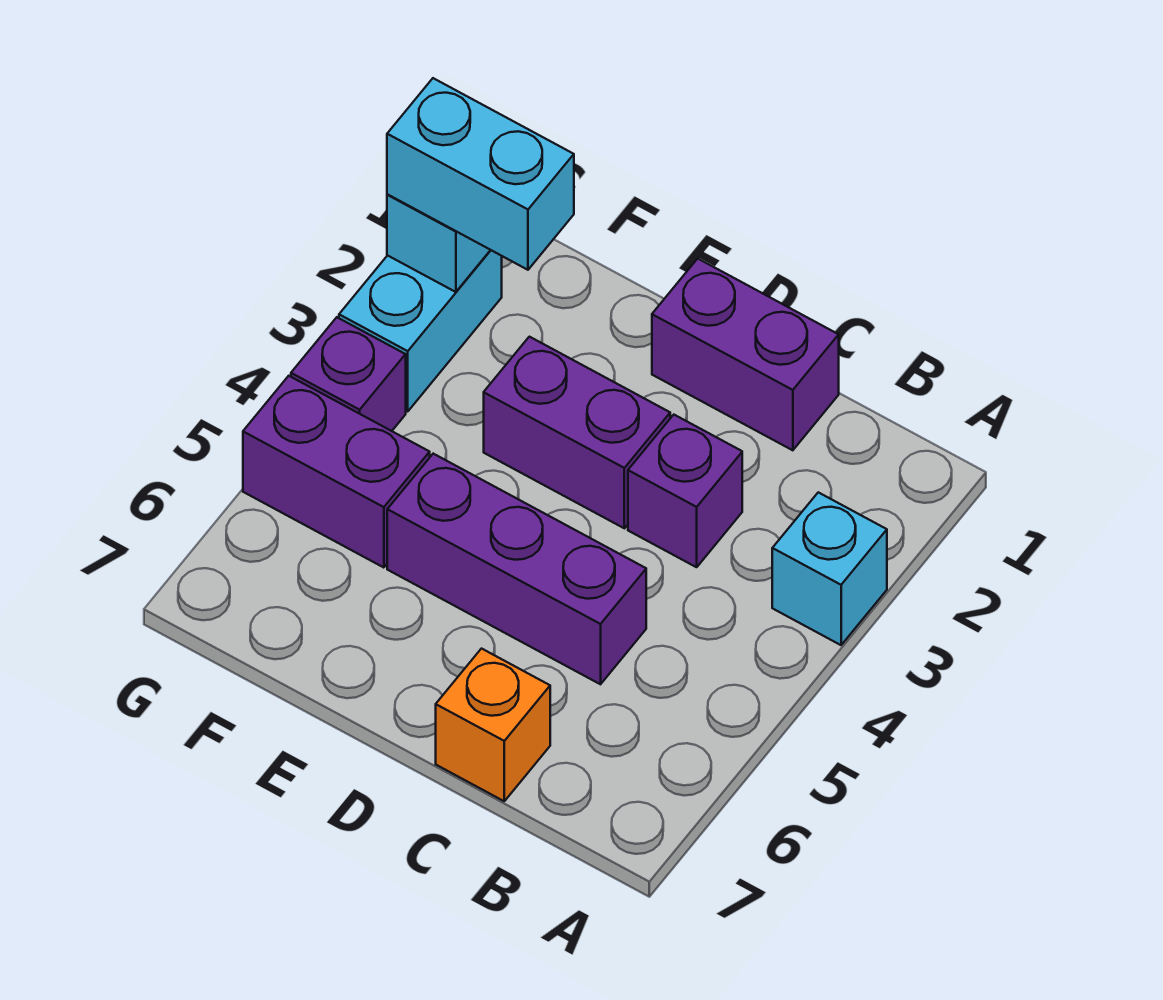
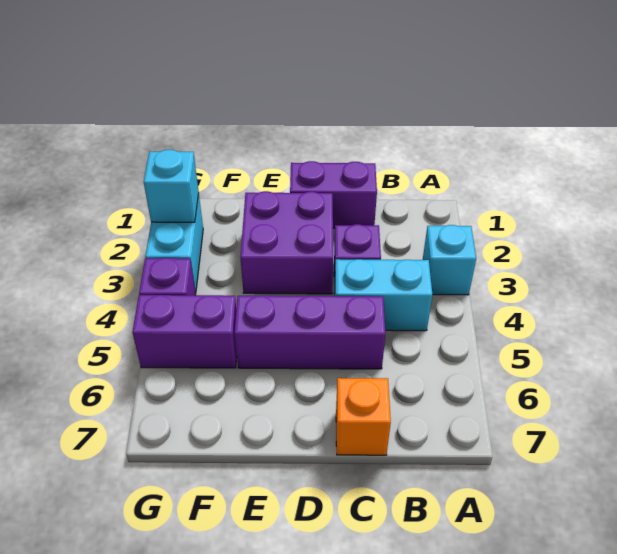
purple 1x2 brick [484,337,670,528] -> purple 2x2 brick [240,191,333,294]
cyan 1x2 brick [387,78,574,270] -> cyan 1x2 brick moved to [334,259,432,331]

